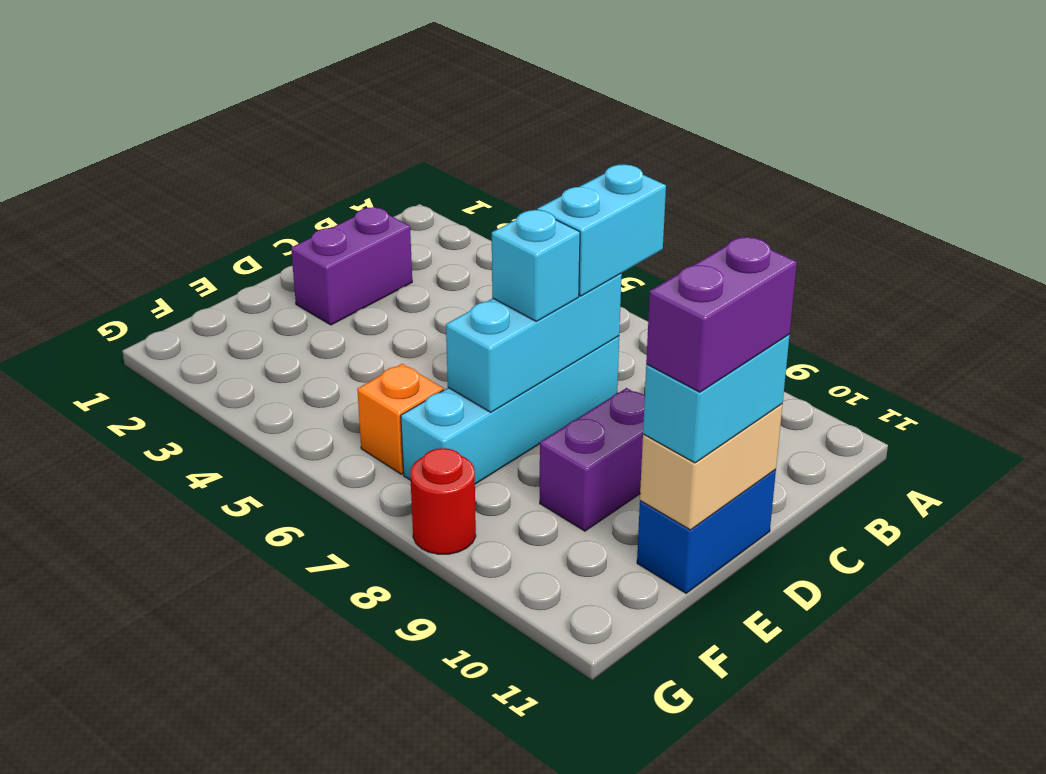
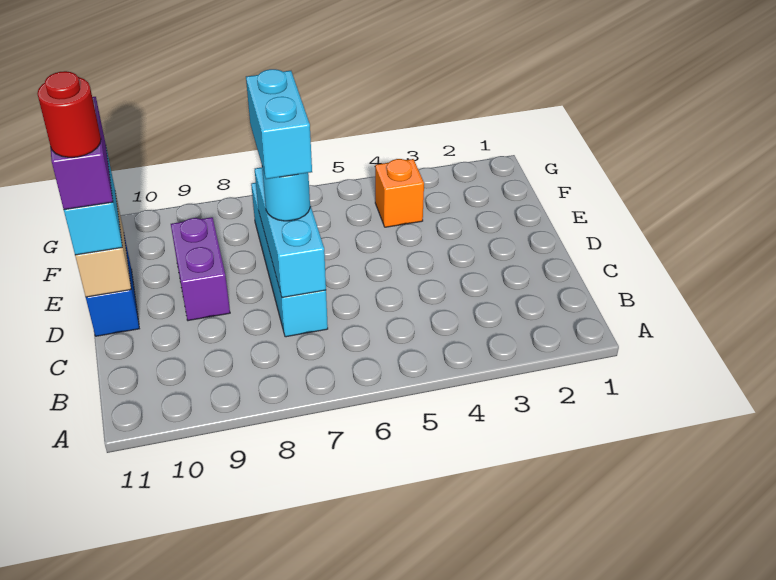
cyan 1x2 brick [537,164,666,296] -> cyan 1x2 brick moved to [246,69,312,179]
purple 1x2 brick [291,207,412,325] -> none
cyan 1x1 brick [492,210,580,321] -> cyan 1x1 round brick [262,167,310,221]
orange 1x1 brick [357,364,444,474] -> orange 1x1 brick moved to [375,159,424,227]
red 1x1 round brick [410,448,476,554] -> red 1x1 round brick moved to [37,71,101,157]

